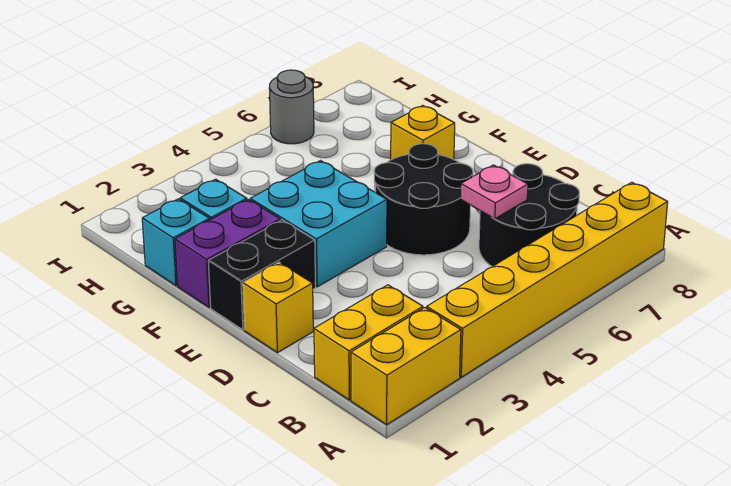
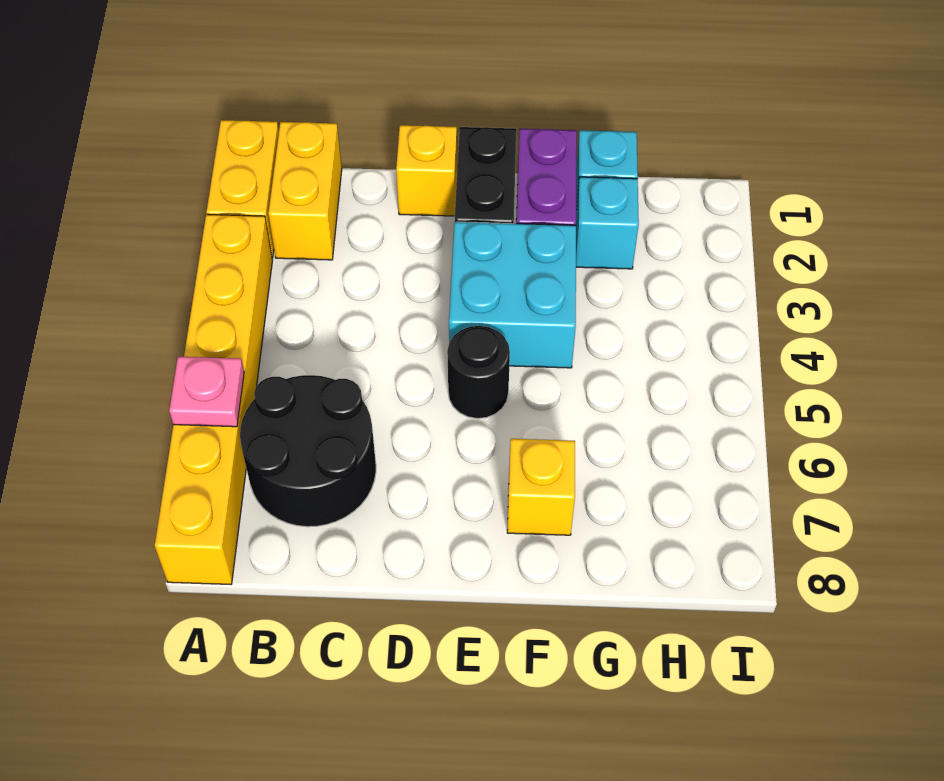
pink 1x1 plate [460,165,528,219] -> pink 1x1 plate moved to [169,357,244,427]
black 2x2 round brick [374,144,473,255] -> black 1x1 round brick [447,326,510,418]
grey 1x1 round brick [269,70,314,144] -> none

